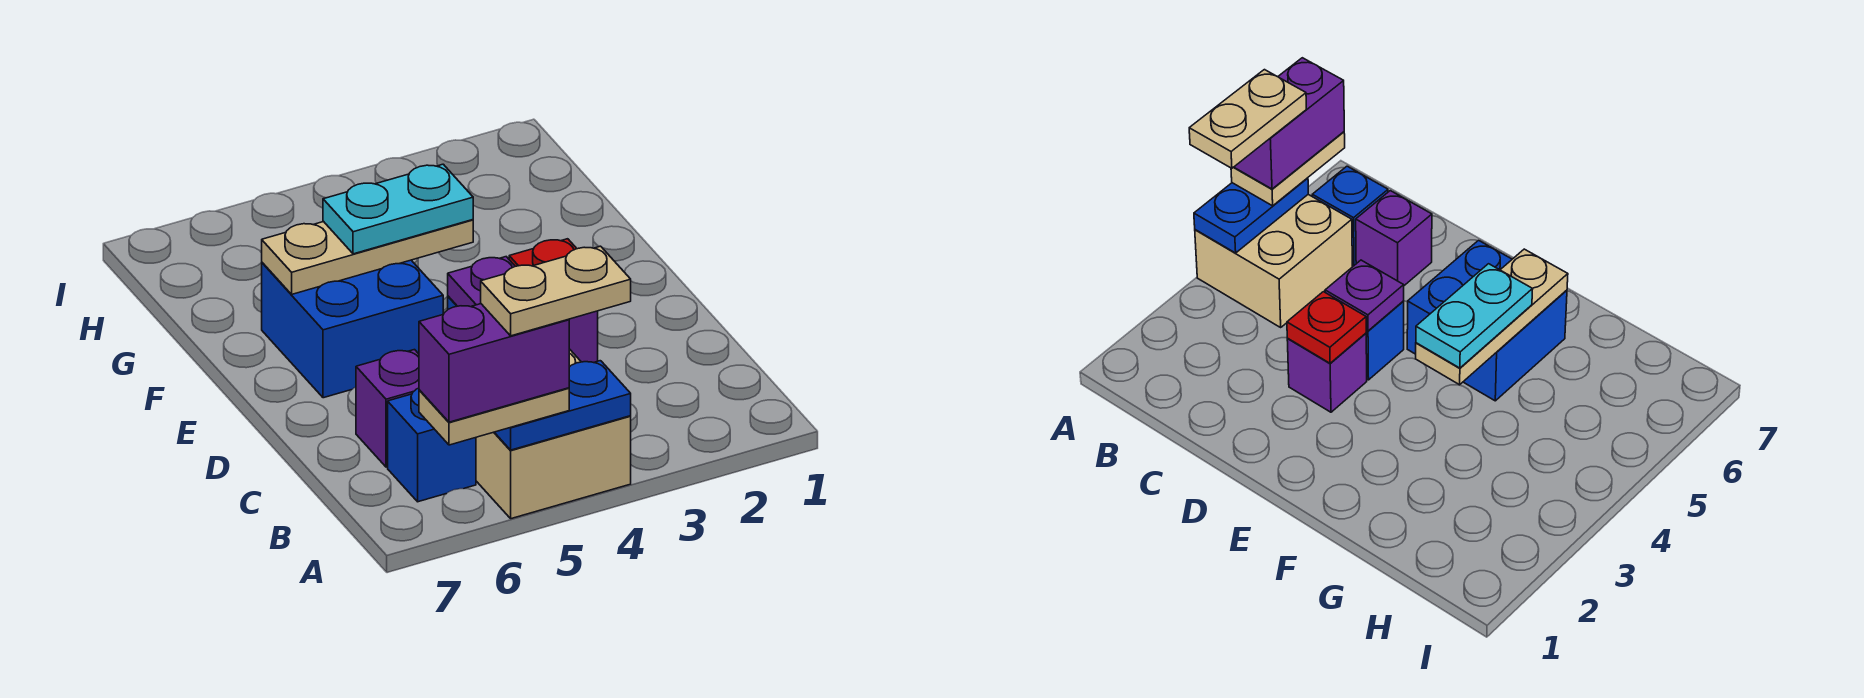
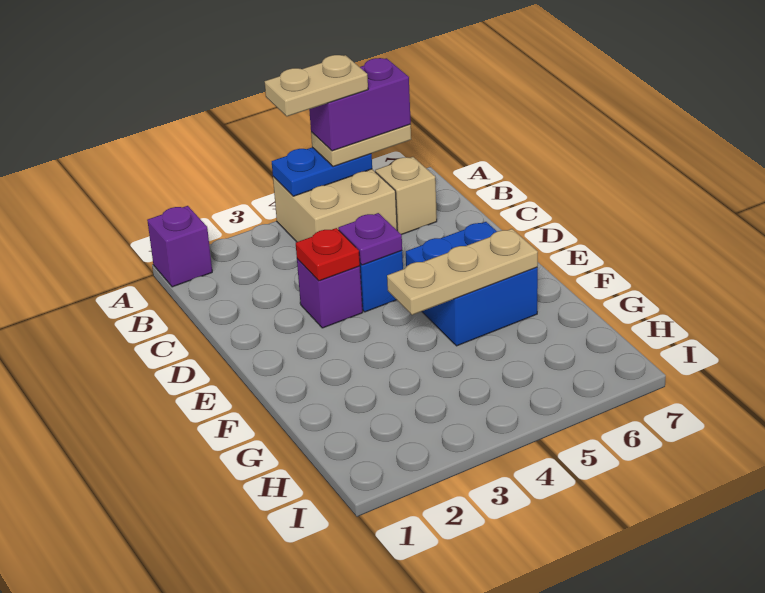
blue 1x1 brick [388,388,476,502] -> tan 1x1 brick [375,157,437,235]
purple 1x1 brick [356,350,419,467] -> purple 1x1 brick moved to [147,206,212,287]
cyan 1x2 plate [323,164,473,254] -> none

